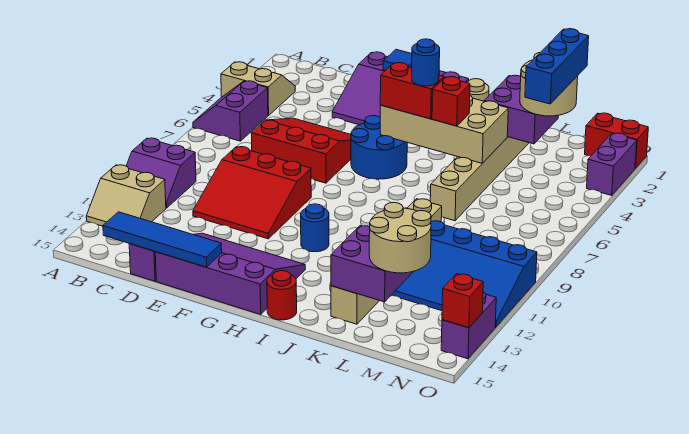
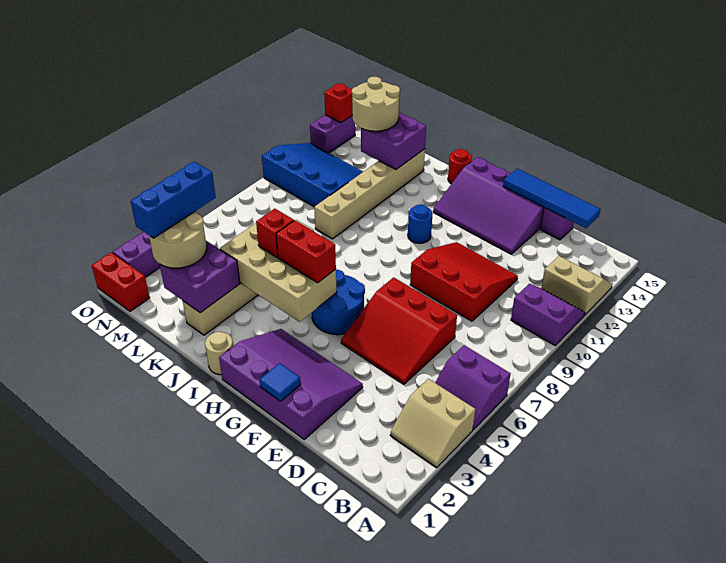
purple 2x2 slope [193,81,268,141] -> purple 2x2 slope turned to [435,345,510,430]
blue 1x1 round brick [412,39,440,86] -> none

